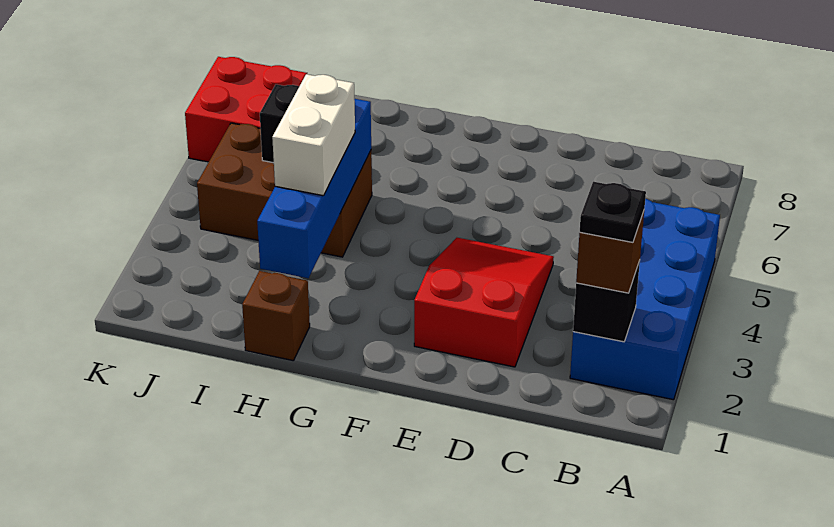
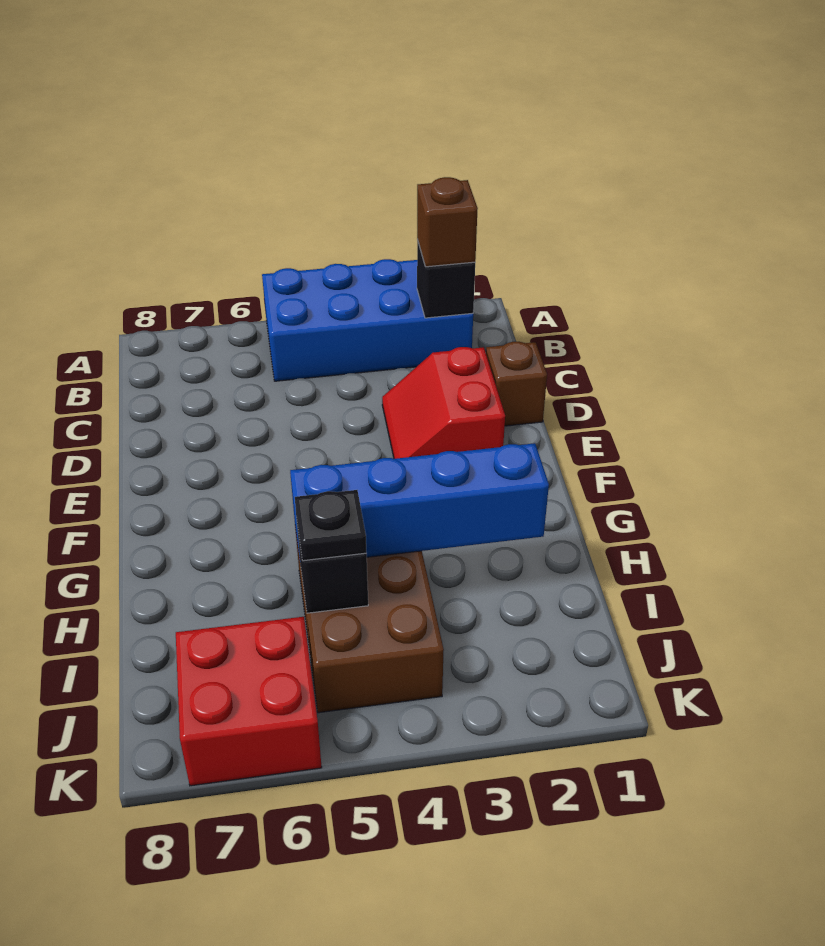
black 1x1 plate [580,182,646,242] -> black 1x1 plate moved to [295,490,366,561]
red 2x3 slope [414,238,554,367] -> red 2x2 slope [382,347,505,459]
brown 1x1 brick [242,271,310,361] -> brown 1x1 brick moved to [486,342,547,426]
white 1x2 brick [272,74,355,196] -> none

